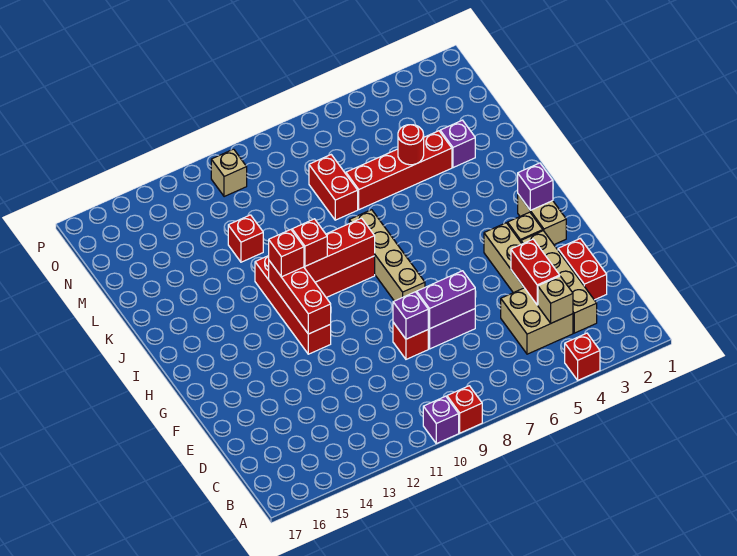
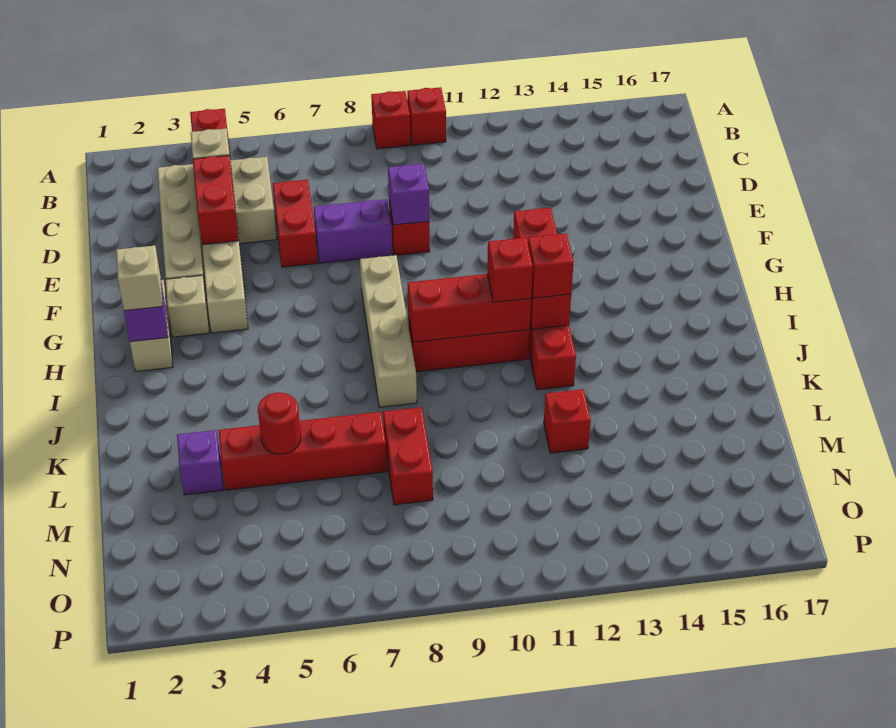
purple 1x1 brick [423,396,459,444] -> red 1x1 brick [407,87,446,145]
red 1x2 brick [558,239,607,300] -> red 1x2 brick moved to [272,180,318,267]
purple 1x2 brick [417,271,475,329] -> none
tan 1x1 brick [211,149,247,197] -> tan 1x1 brick moved to [116,246,163,311]

